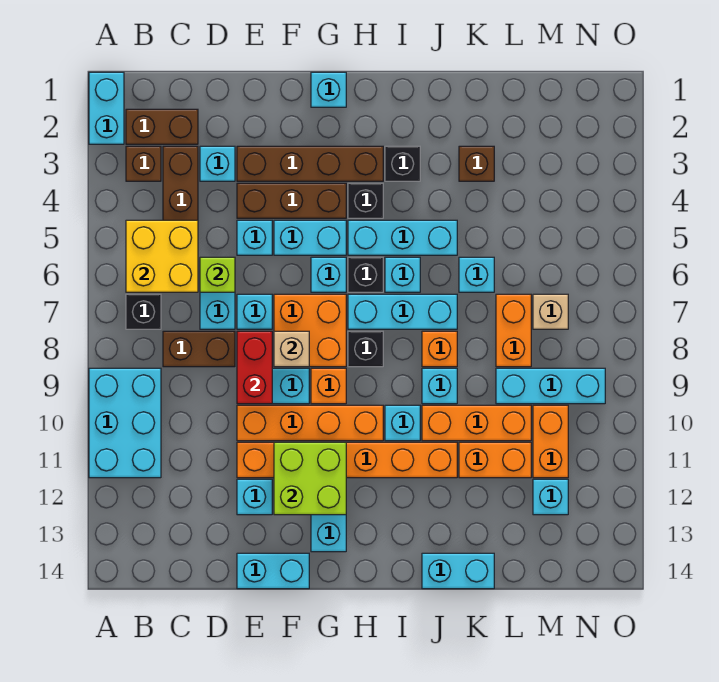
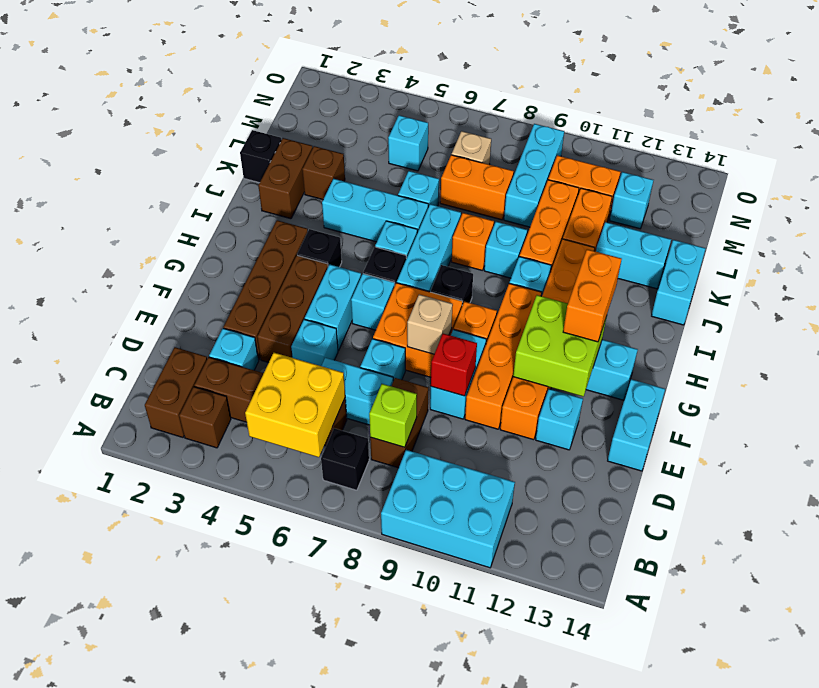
cyan 1x2 brick [89,72,124,144] -> cyan 1x2 brick moved to [596,222,671,289]
lime 1x1 brick [200,257,235,292] -> lime 1x1 brick moved to [369,384,417,447]
red 1x2 brick [237,331,272,404] -> red 1x1 brick [431,334,477,396]
cyan 1x1 brick [311,72,346,107] -> cyan 1x1 brick moved to [388,115,428,171]
none -> orange 1x2 brick [563,249,622,342]
cyan 1x3 brick [348,220,457,255] -> cyan 1x3 brick turned to [322,179,428,242]
black 1x1 brick [385,146,420,181] -> black 1x1 brick moved to [240,130,282,183]
none -> brown 1x2 brick [258,138,313,219]

